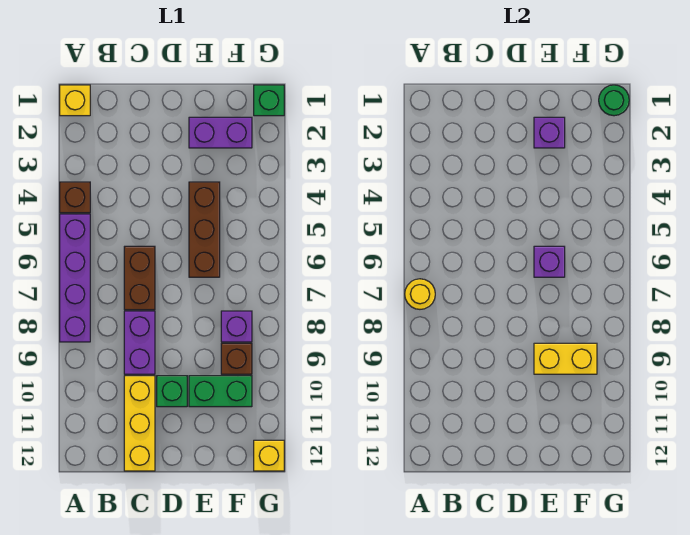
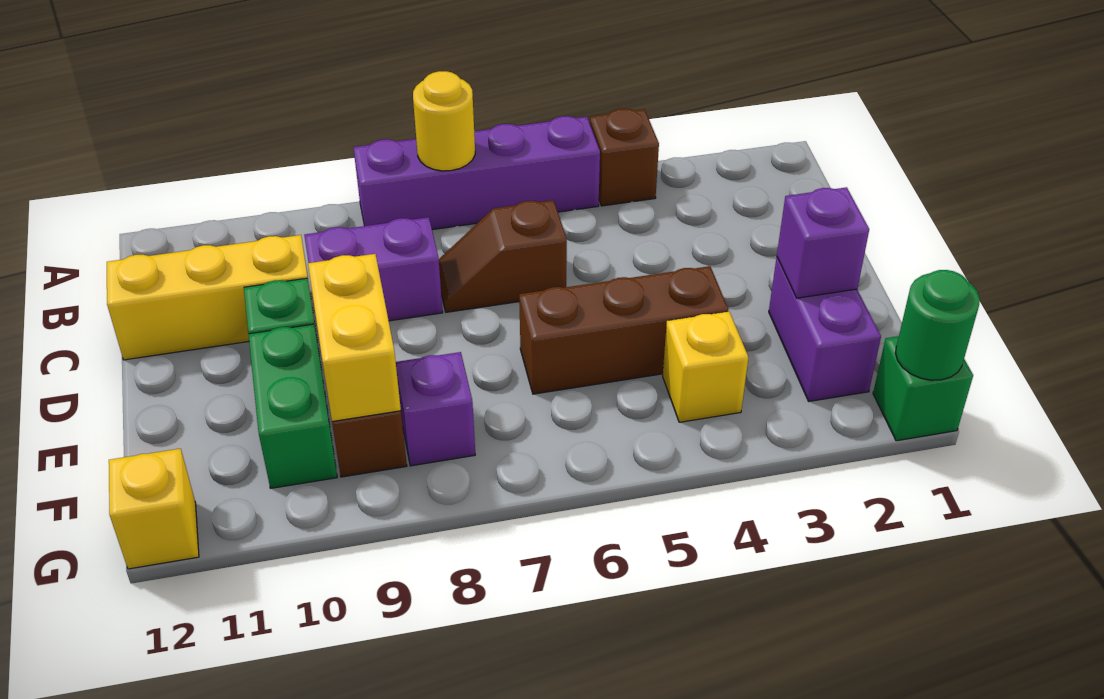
yellow 1x1 brick [60,85,90,116] -> yellow 1x1 brick moved to [663,311,748,422]
brown 1x2 brick [124,246,155,310] -> brown 1x2 slope [439,200,567,312]
purple 1x1 brick [534,246,565,277] -> none

